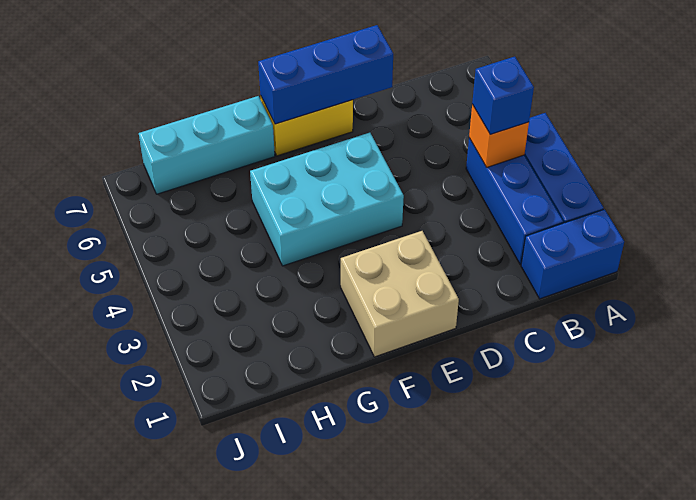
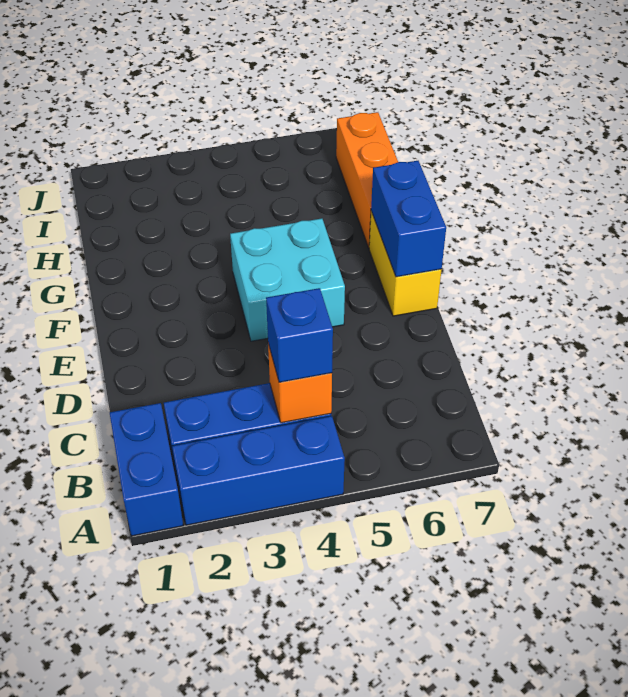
blue 1x3 brick [258,25,393,124] -> blue 1x2 brick [371,161,446,277]
tan 2x2 brick [341,231,459,357] -> none
cyan 2x3 brick [250,133,404,266] -> cyan 2x2 brick [230,218,345,341]
cyan 1x3 brick [139,96,275,194] -> orange 1x3 brick [336,112,398,248]

